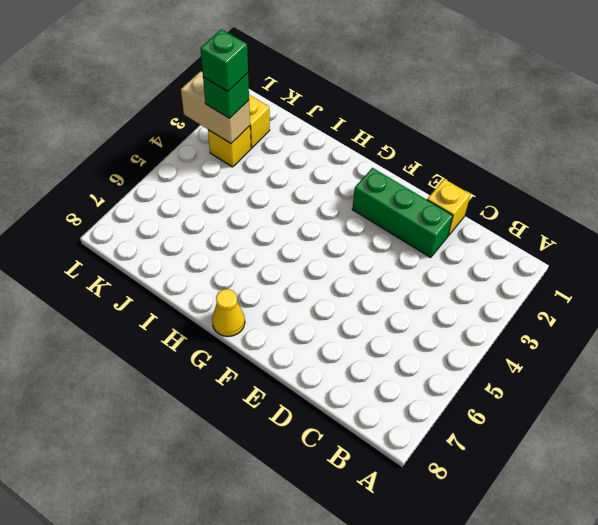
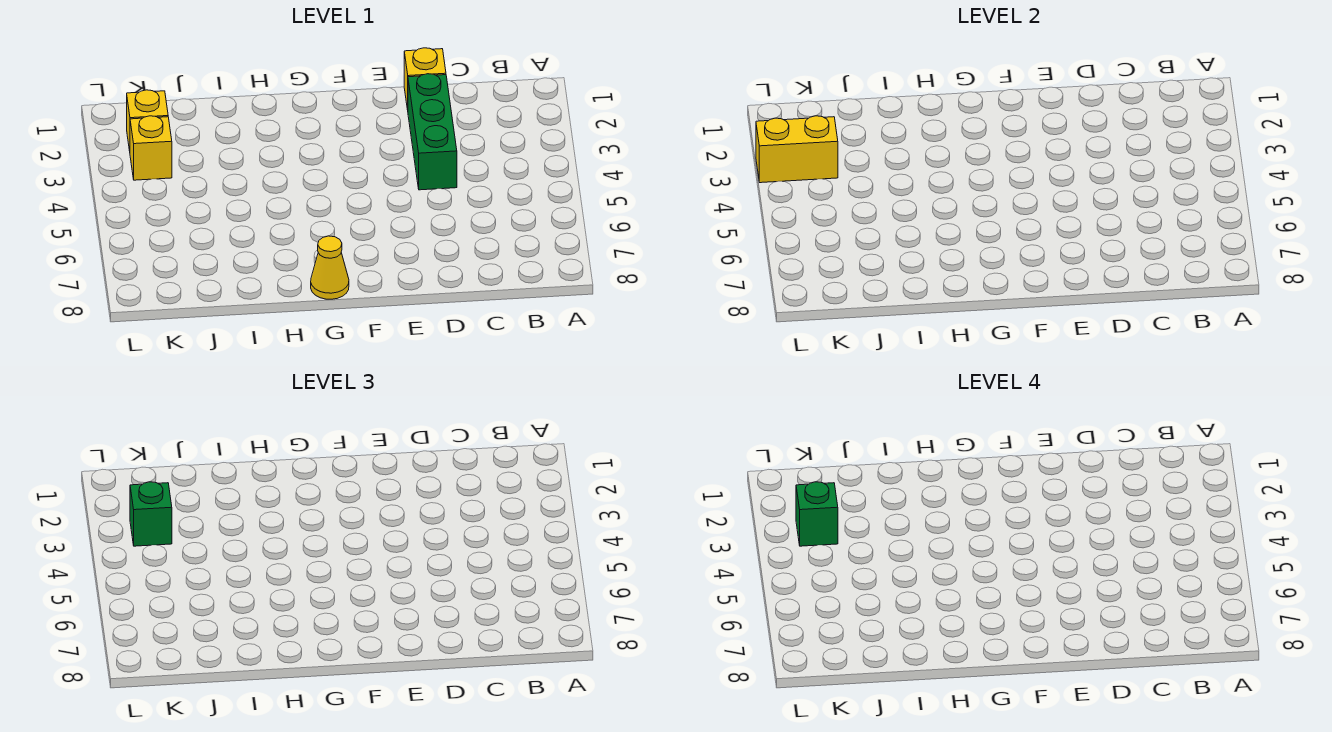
green 1x3 brick [352,168,453,258] -> green 1x3 brick turned to [408,74,457,190]
tan 1x2 brick [181,71,250,143] -> yellow 1x2 brick [756,116,838,183]

